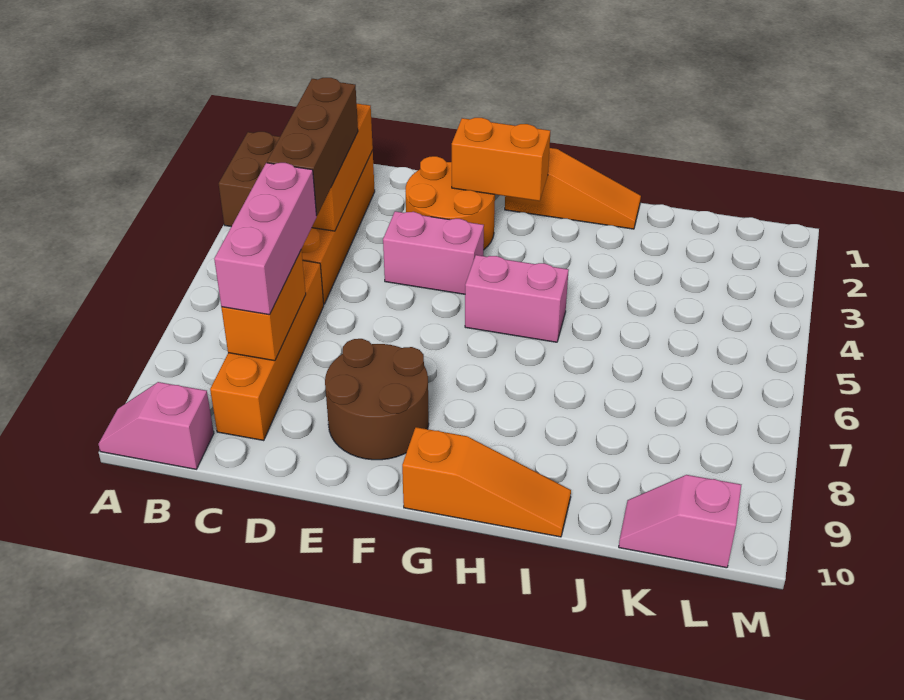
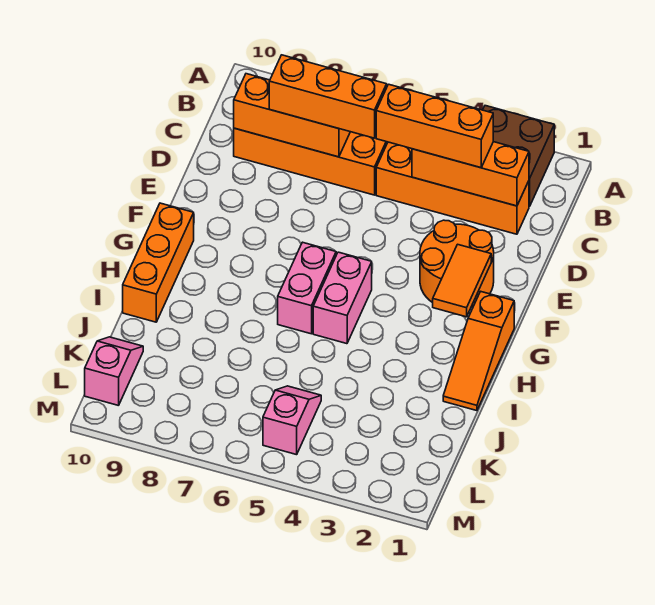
pink 1x2 slope [98,382,214,469] -> pink 1x2 slope moved to [263,386,321,455]
brown 1x3 brick [267,78,358,216] -> orange 1x3 brick [376,84,493,168]
pink 1x3 brick [214,163,317,315] -> orange 1x3 brick [269,55,387,138]
orange 1x2 brick [221,250,306,361] -> orange 1x3 brick [234,74,350,157]
pink 1x2 brick [383,211,484,294] -> pink 1x2 brick moved to [278,242,336,334]
brown 2x2 round brick [325,339,429,460] -> none
orange 1x2 brick [452,118,550,201] -> orange 1x2 tile [433,244,491,317]
orange 1x3 slope [402,427,571,537] -> orange 1x3 brick [123,203,194,322]

